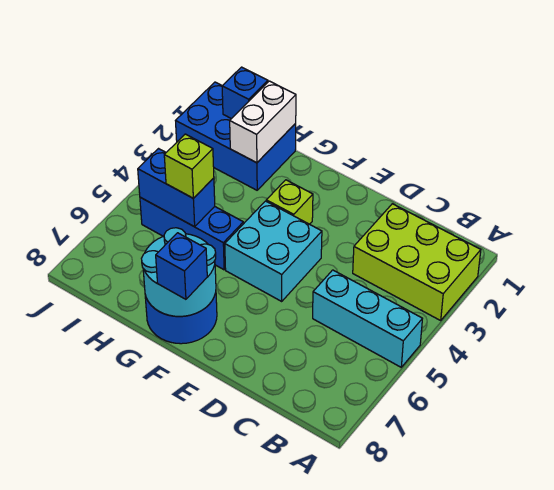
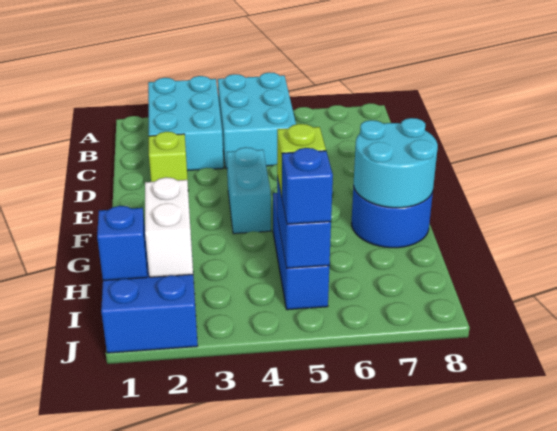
lime 2x3 brick [353,204,481,320] -> cyan 2x3 brick [148,76,224,171]
cyan 1x3 brick [313,270,422,367] -> cyan 2x3 brick [218,72,296,168]
cyan 2x2 brick [225,201,322,301] -> cyan 1x2 brick [227,147,271,234]
lime 1x1 brick [266,180,313,224] -> lime 1x1 brick moved to [149,132,188,182]
blue 1x1 brick [156,233,207,299] -> blue 1x1 brick moved to [282,148,333,224]
white 1x2 brick [230,81,296,163] -> white 1x2 brick turned to [145,177,193,277]

